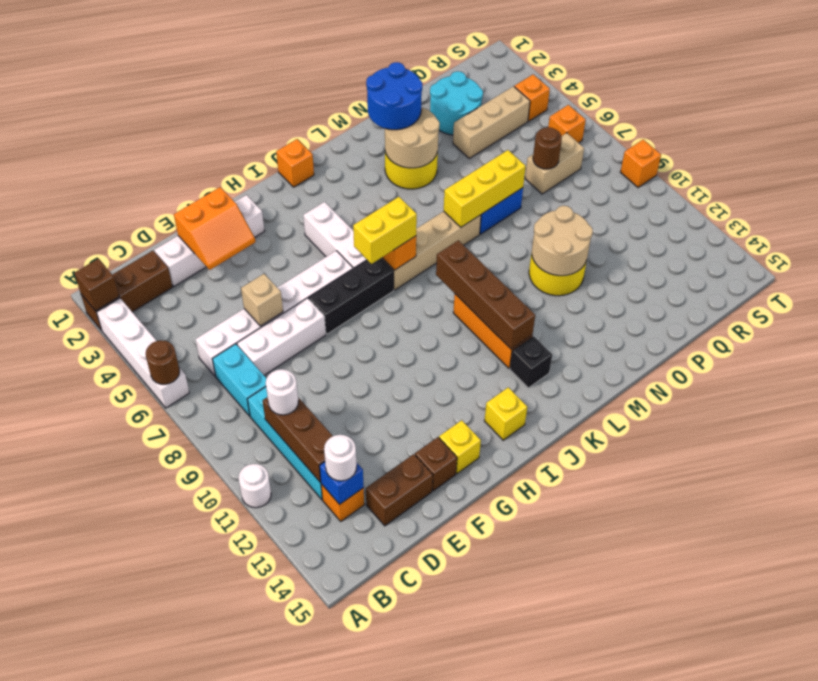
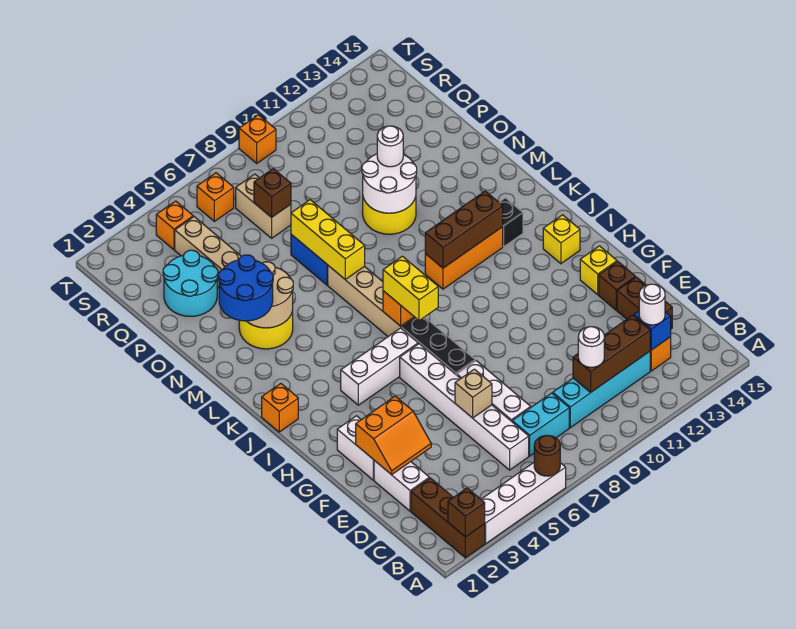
white 1x1 round brick [238,464,271,508] -> white 1x1 round brick moved to [377,126,403,167]
orange 2x2 slope [174,187,255,270] -> orange 2x2 slope turned to [356,396,431,475]
brown 1x4 brick [436,240,535,349] -> brown 1x3 brick [425,191,503,268]
tan 2x2 round brick [532,206,593,276] -> white 2x2 round brick [362,154,417,213]
brown 1x1 round brick [533,127,562,169] -> brown 1x1 brick [254,169,291,218]

